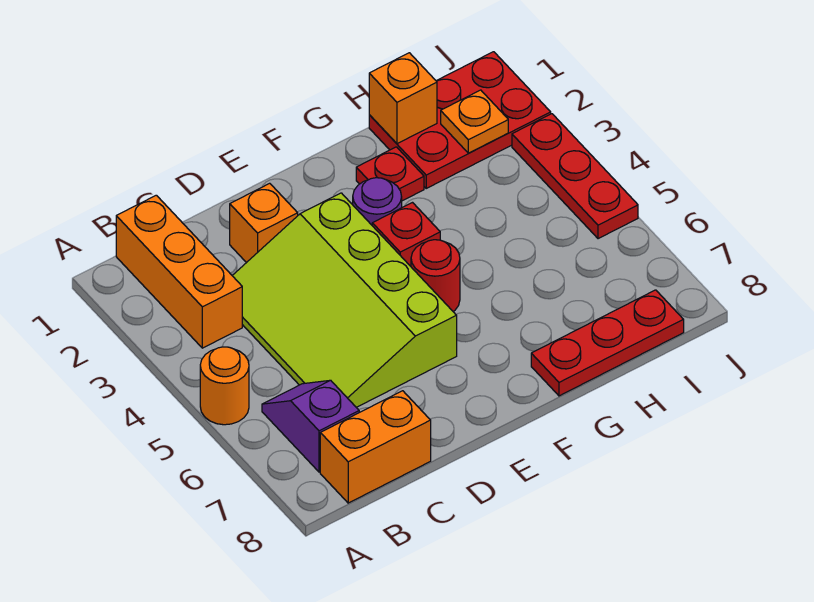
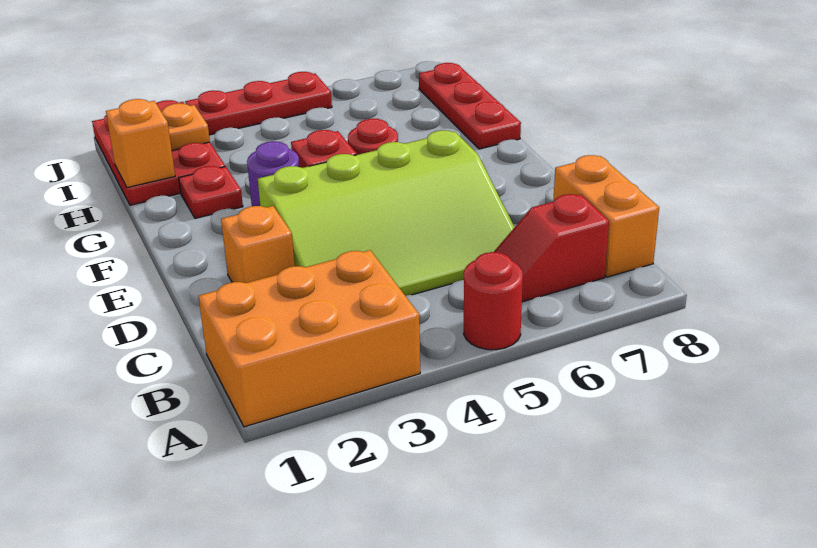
orange 1x1 round brick [200,347,249,425] -> red 1x1 round brick [464,252,523,350]
orange 1x3 brick [116,195,242,348] -> orange 2x3 brick [198,250,420,427]
purple 1x2 slope [262,380,359,472] -> red 1x2 slope [494,194,609,302]

